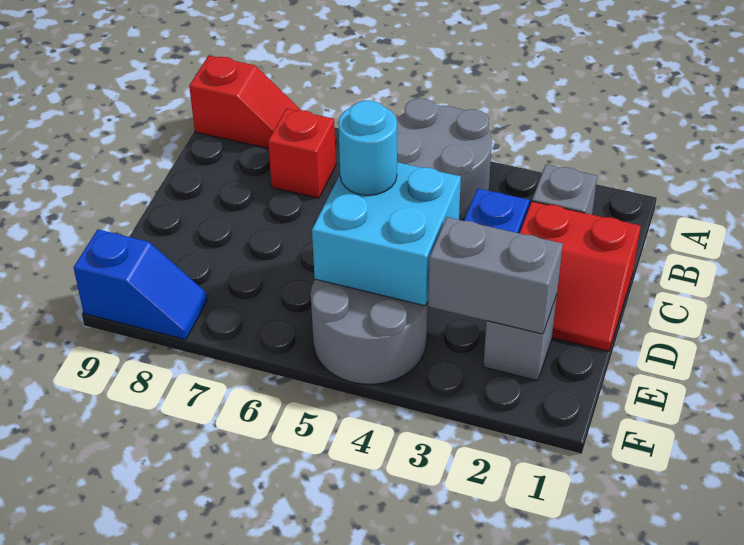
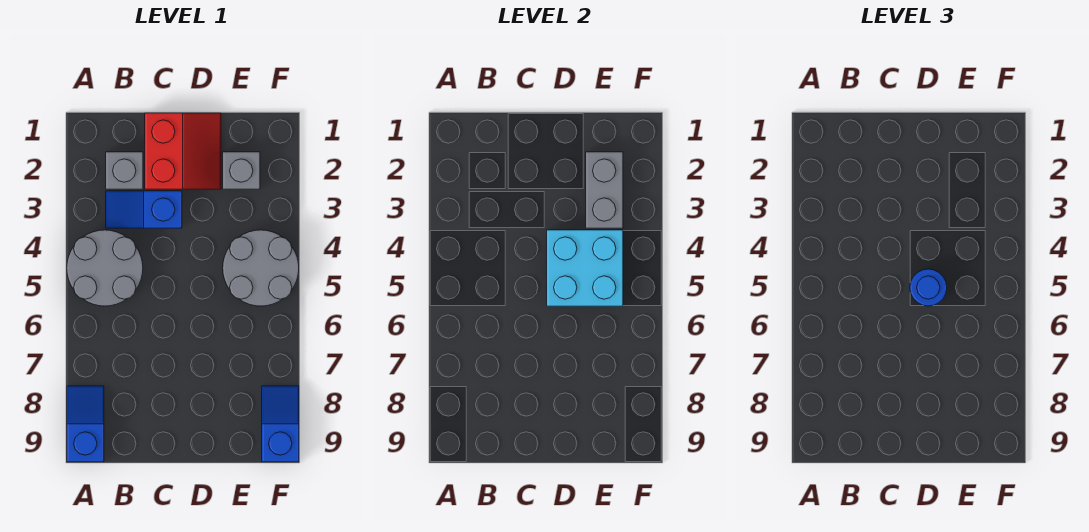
red 1x2 slope [189,56,301,149] -> blue 1x2 slope [67,386,104,462]
red 1x1 brick [268,108,336,198] -> none
cyan 1x1 round brick [338,100,397,195] -> blue 1x1 round brick [910,269,947,306]

